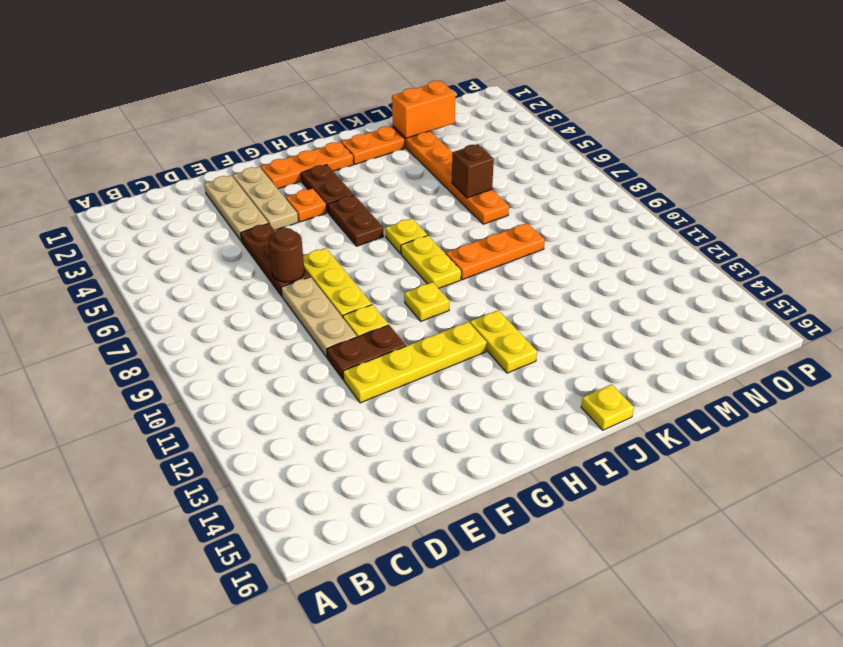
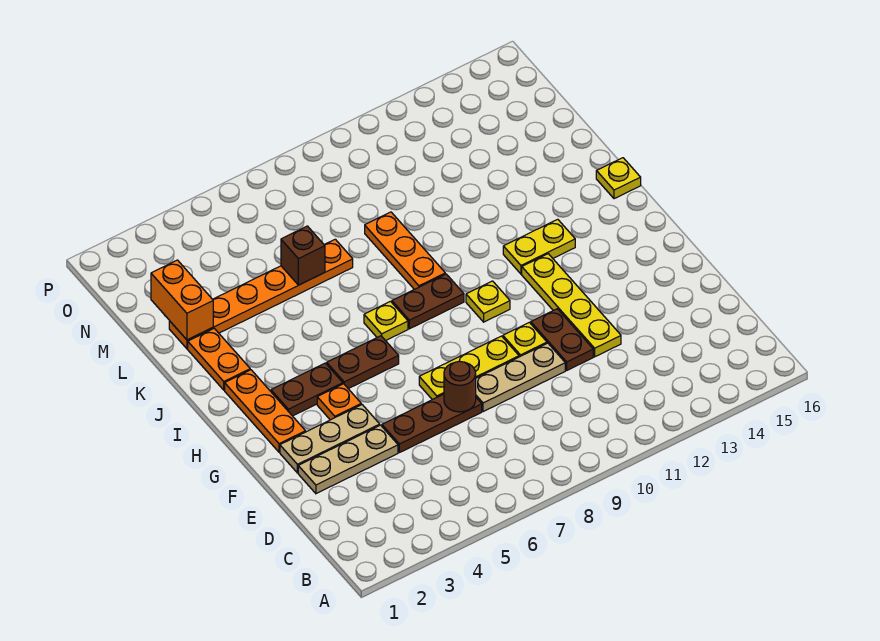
yellow 1x2 plate [401,235,461,288] -> brown 1x2 plate [392,274,464,329]

